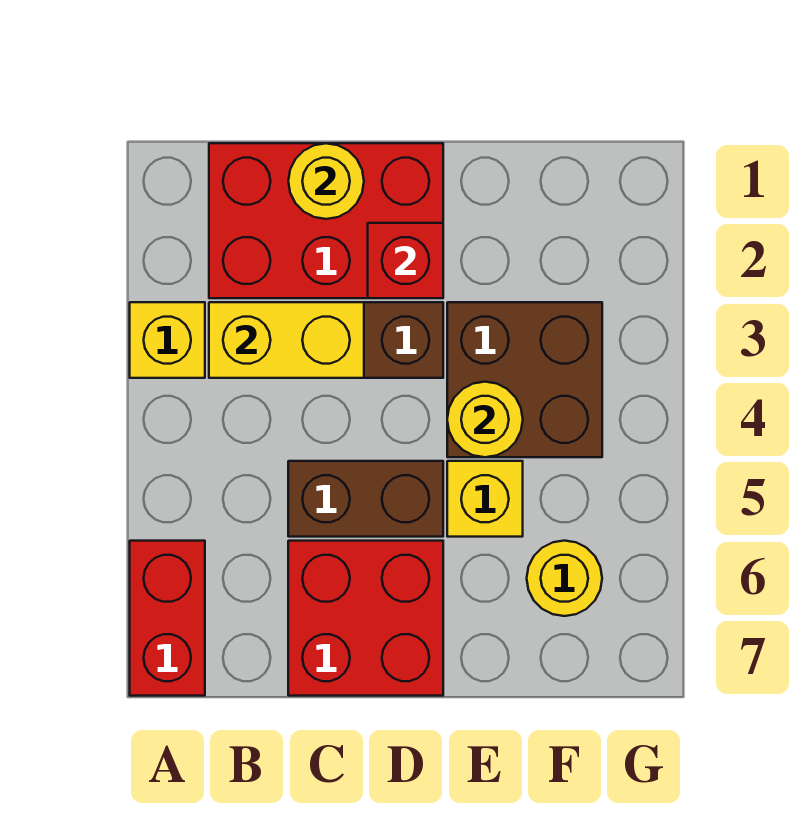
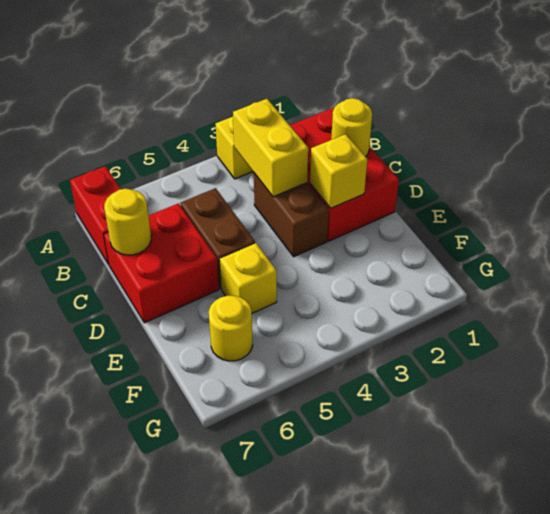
red 1x2 brick [130,541,205,696] -> red 1x2 brick turned to [70,166,121,265]
red 1x1 brick [368,223,443,298] -> yellow 1x1 brick [310,134,367,208]
brown 2x2 brick [447,302,602,457] -> none
yellow 1x1 round brick [447,382,523,457] -> yellow 1x1 round brick moved to [104,189,151,255]

